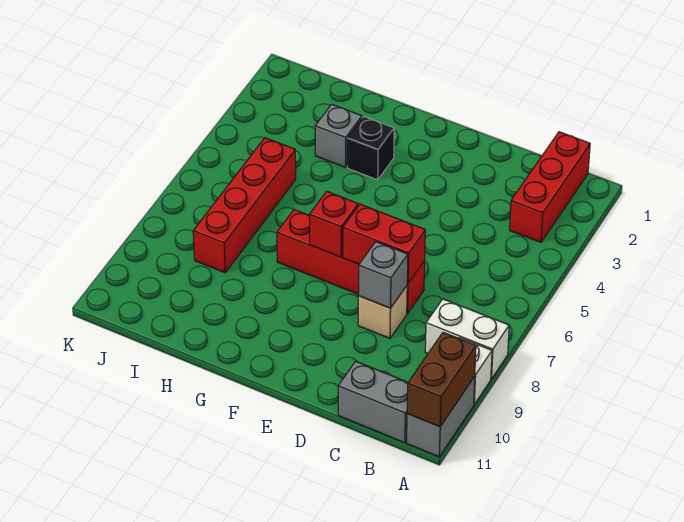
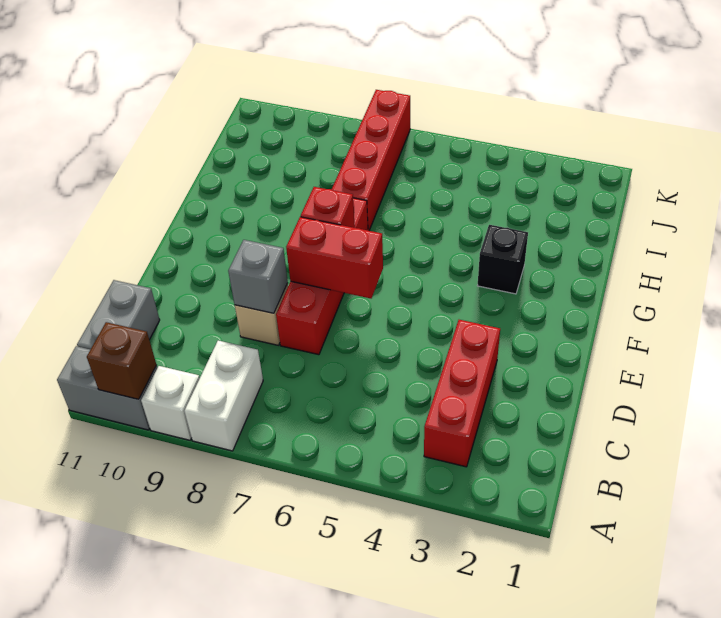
brown 1x2 brick [407,333,476,427] -> brown 1x1 brick [87,322,156,399]
red 1x3 brick [510,132,590,242] -> red 1x3 brick turned to [424,320,500,467]
red 1x2 brick [343,204,425,283] -> red 1x2 brick turned to [286,217,383,298]
grey 1x1 brick [315,104,362,167] -> none
red 1x4 brick [193,138,296,273] -> red 1x4 brick turned to [332,90,410,231]

